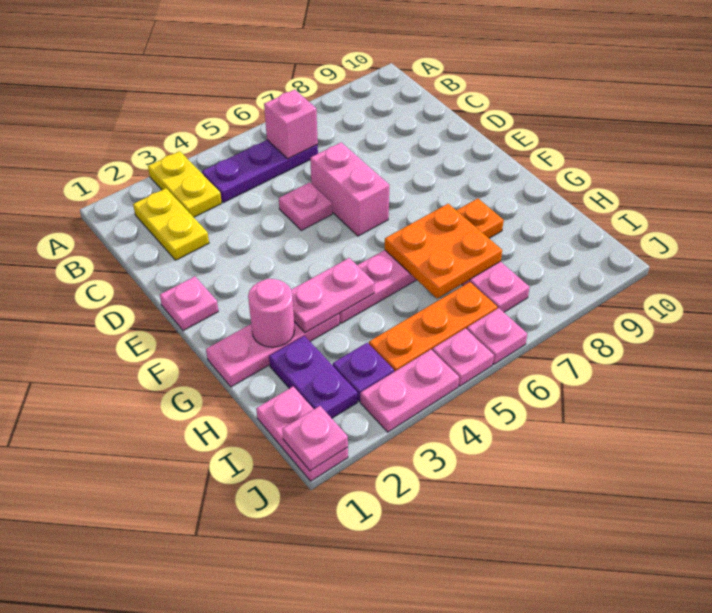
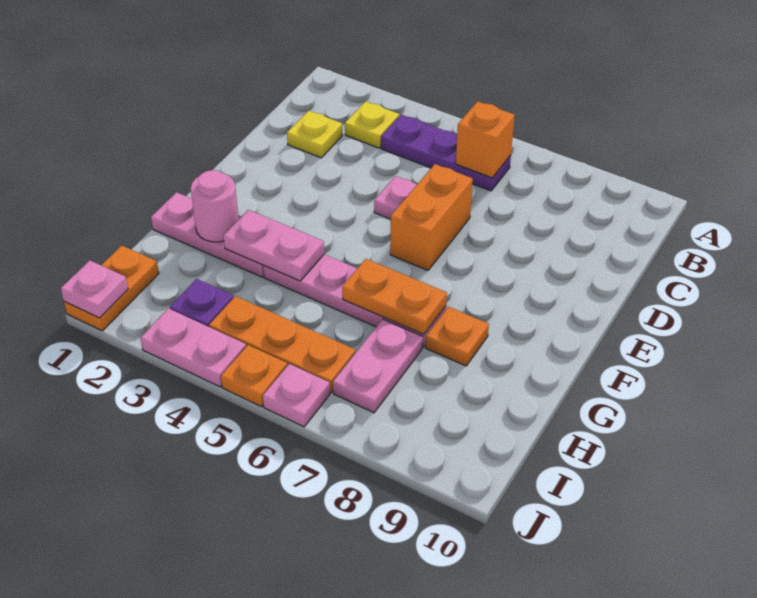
yellow 1x2 plate [148,151,222,217] -> yellow 1x1 plate [345,101,399,148]
yellow 1x2 plate [133,188,209,260] -> yellow 1x1 plate [287,111,343,158]
pink 1x1 brick [264,90,318,159] -> orange 1x1 brick [456,101,515,178]
pink 1x2 brick [310,142,389,236] -> orange 1x2 brick [390,164,473,270]
pink 1x1 plate [160,276,218,331] -> none
orange 2x2 plate [385,204,502,299] -> orange 1x2 plate [342,259,447,334]
purple 1x2 plate [269,336,357,418] -> none
pink 1x2 plate [256,386,348,481] -> orange 1x2 plate [64,245,159,331]
pink 1x1 plate [433,328,494,386] -> orange 1x1 plate [221,345,287,407]

